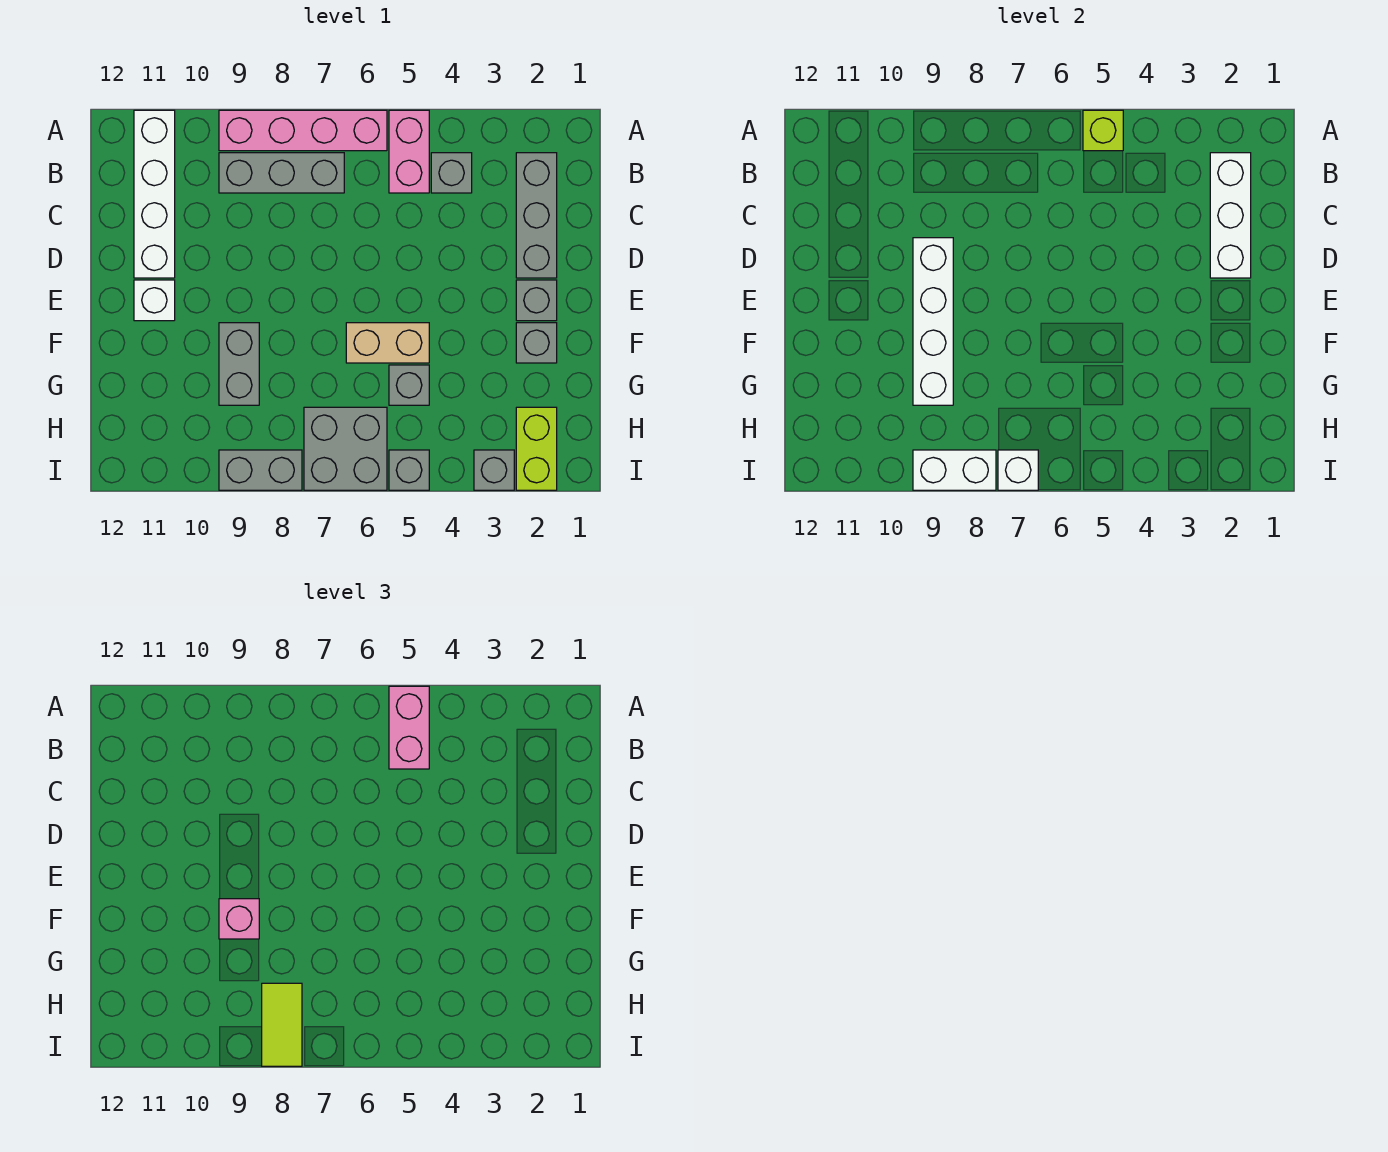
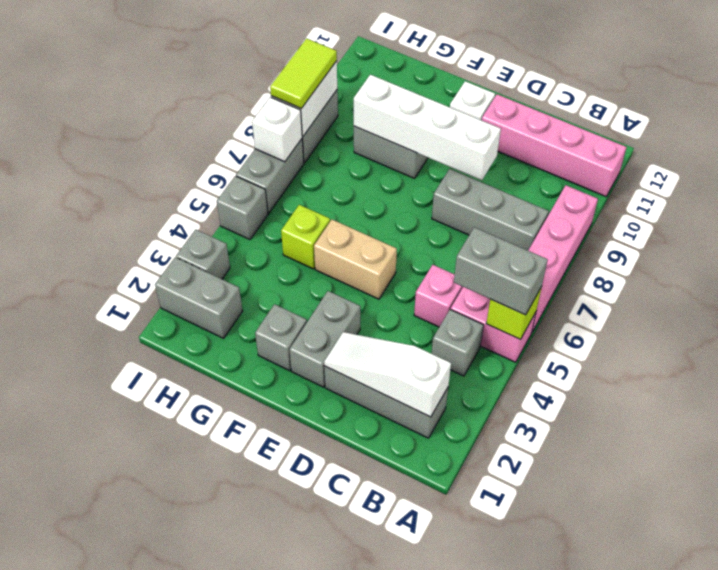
pink 1x2 brick [389,686,429,769] -> grey 1x2 brick [454,227,548,315]
white 1x4 brick [134,110,175,278] -> pink 1x4 brick [482,94,626,197]
white 1x3 brick [1210,153,1251,278] -> white 1x3 slope [324,332,451,417]
grey 1x3 brick [219,153,344,193] -> grey 1x3 brick turned to [432,169,549,250]
grey 1x1 brick [516,280,557,321] -> grey 1x2 brick [289,291,360,387]
tan 1x2 brick [346,323,429,363] -> tan 1x2 brick turned to [314,220,397,299]
pink 1x1 brick [219,899,259,939] -> pink 1x1 brick moved to [414,265,463,327]
grey 1x1 brick [389,365,429,405] -> lime 1x1 brick [281,205,330,269]
lime 1x2 brick [516,407,557,490] -> grey 1x2 brick [155,257,242,338]
grey 2x2 brick [304,407,387,490] -> grey 1x2 brick [236,139,304,213]
lime 1x2 tile [262,983,302,1066] -> lime 1x2 tile turned to [270,39,337,109]

